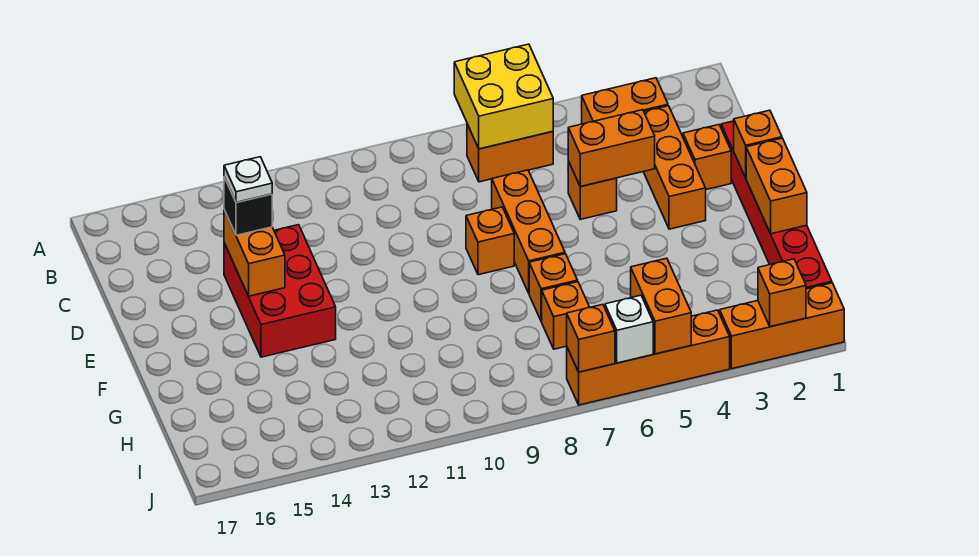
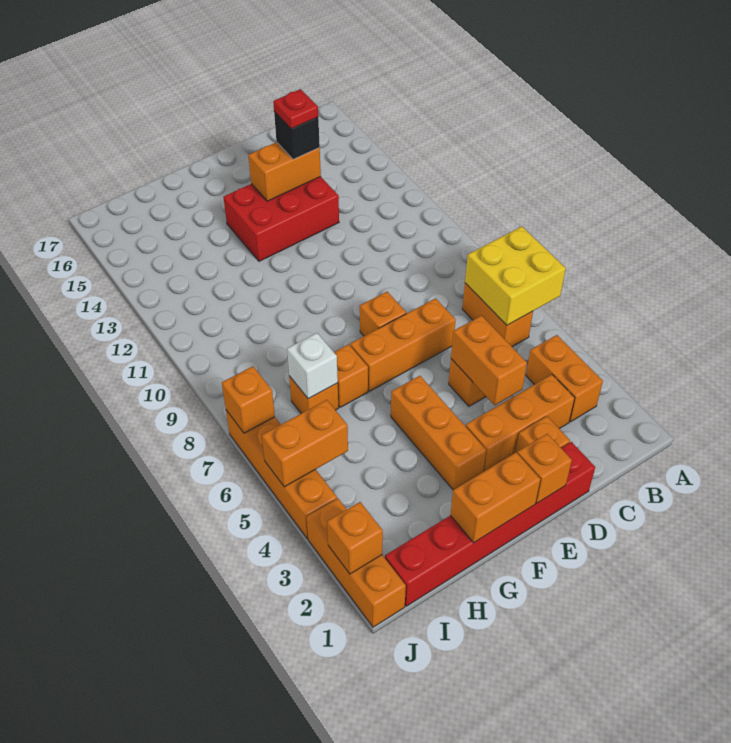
white 1x1 plate [224,157,272,202] -> red 1x1 plate [273,89,318,129]
none -> orange 1x3 brick [391,376,486,490]
white 1x1 brick [605,295,653,363] -> white 1x1 brick moved to [287,333,338,399]

